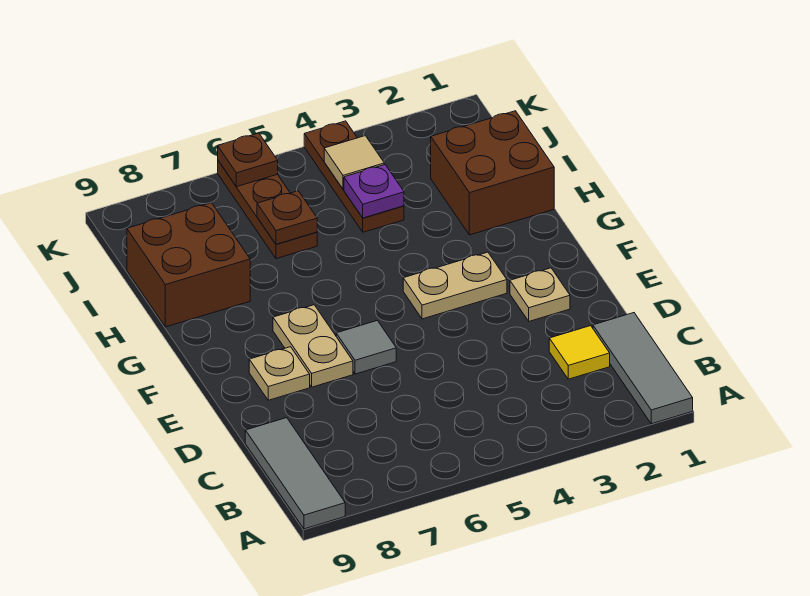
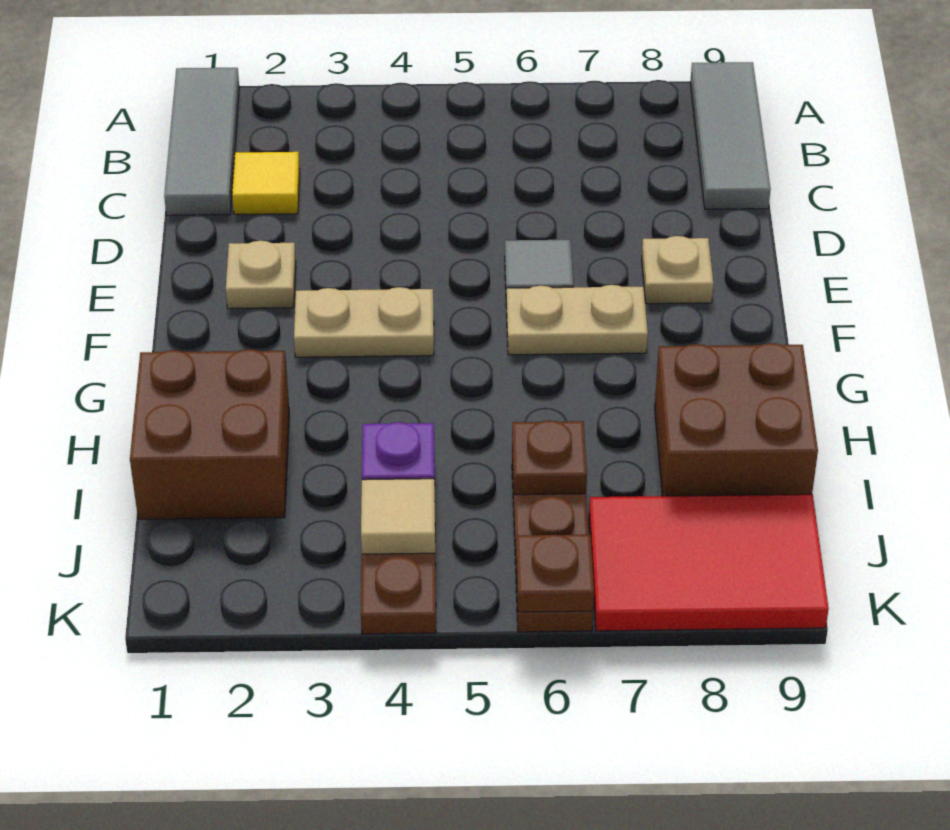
tan 1x2 plate [273,305,353,387] -> tan 1x2 plate turned to [506,285,648,355]
none -> red 2x3 tile [589,494,829,631]

